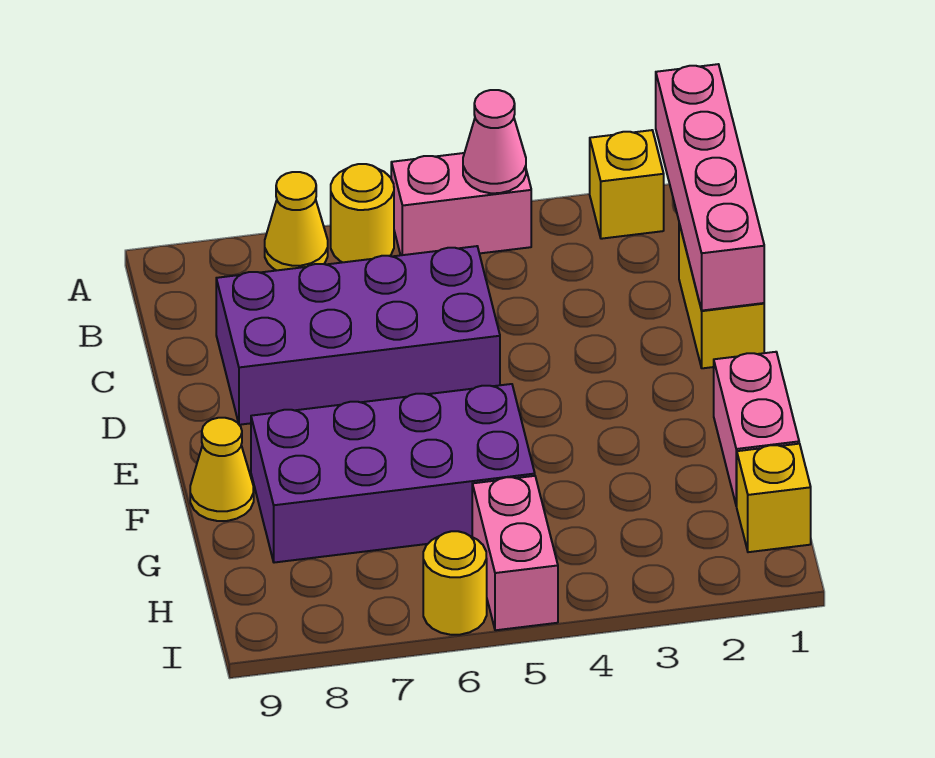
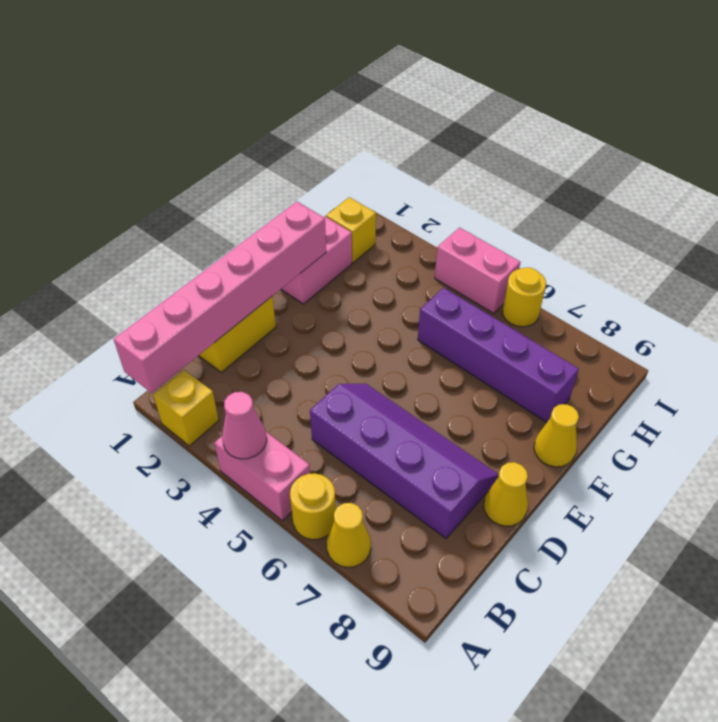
pink 1x4 brick [656,64,764,311] -> pink 1x6 brick [114,202,326,393]
purple 2x4 brick [216,246,500,425] -> purple 2x4 slope [310,383,499,538]
none -> yellow 1x1 cone [484,462,528,526]
purple 2x4 brick [251,384,535,563] -> purple 1x4 brick [418,288,579,422]
pink 1x2 brick [472,476,558,630] -> pink 1x2 brick turned to [435,228,520,313]

